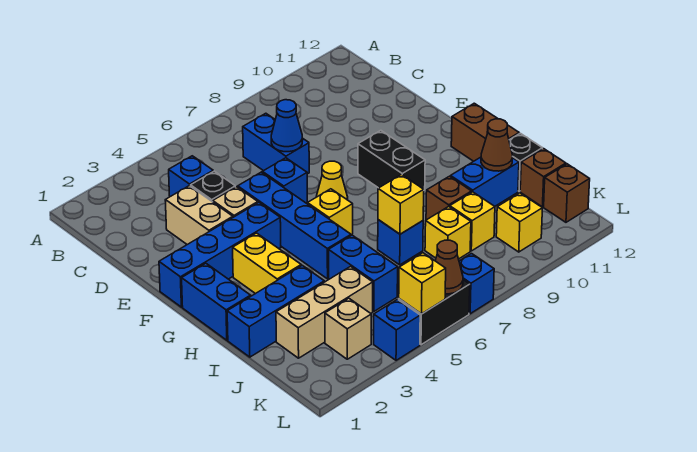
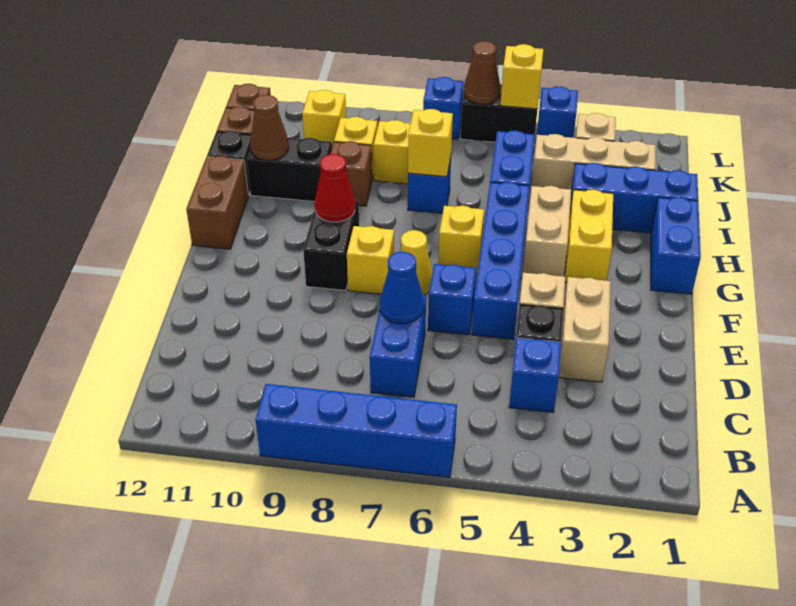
blue 1x4 brick [159,203,281,307] -> blue 1x4 brick moved to [256,384,457,477]
none -> yellow 1x1 brick [347,226,394,294]
none -> tan 1x2 brick [523,186,571,276]
none -> red 1x1 cone [315,154,355,222]
blue 1x2 brick [451,157,519,206] -> black 1x2 brick [247,138,332,202]

